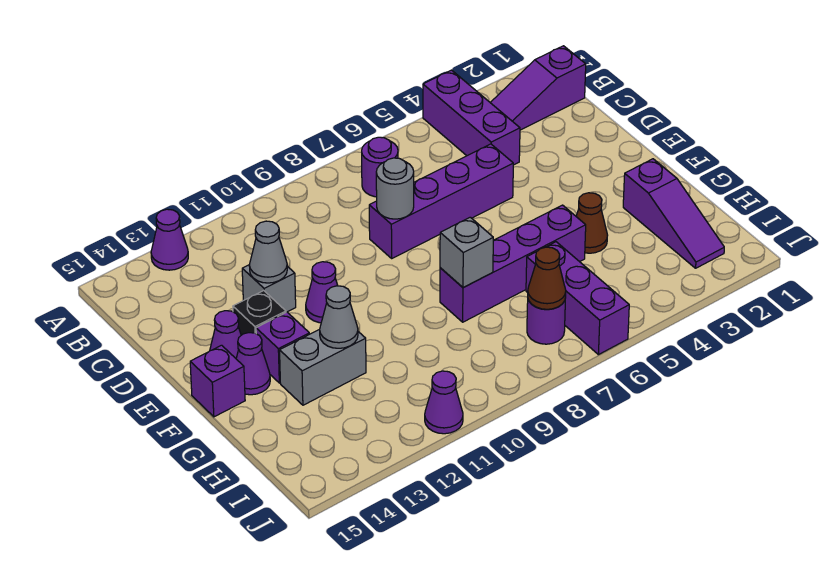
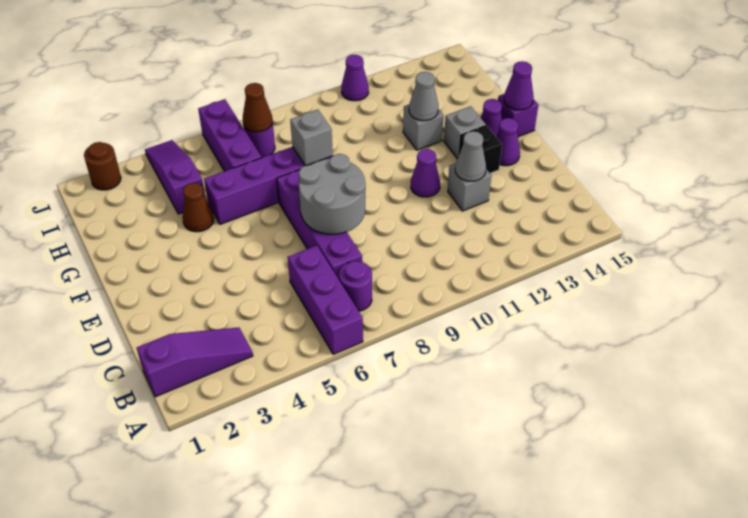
purple 1x3 brick [423,70,520,165] -> purple 1x3 brick moved to [288,245,363,354]
purple 1x1 cone [151,209,188,270] -> purple 1x1 cone moved to [504,61,534,110]
purple 1x4 brick [369,144,513,258] -> purple 1x4 brick turned to [277,170,362,279]
grey 1x1 round brick [376,158,414,219] -> grey 2x2 round brick [299,154,365,234]
purple 1x1 brick [256,312,309,383] -> grey 1x1 brick [444,106,486,159]
purple 1x3 slope [623,159,724,268] -> purple 1x3 slope moved to [145,140,205,214]
grey 1x2 brick [280,329,366,405] -> grey 1x1 brick [403,105,444,150]
none -> brown 1x1 round brick [84,142,121,190]

